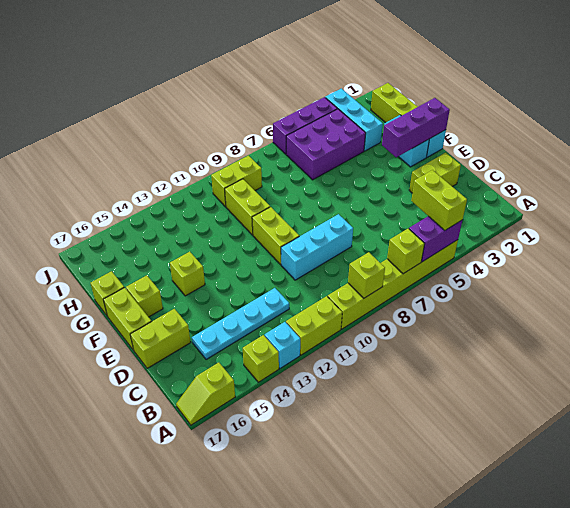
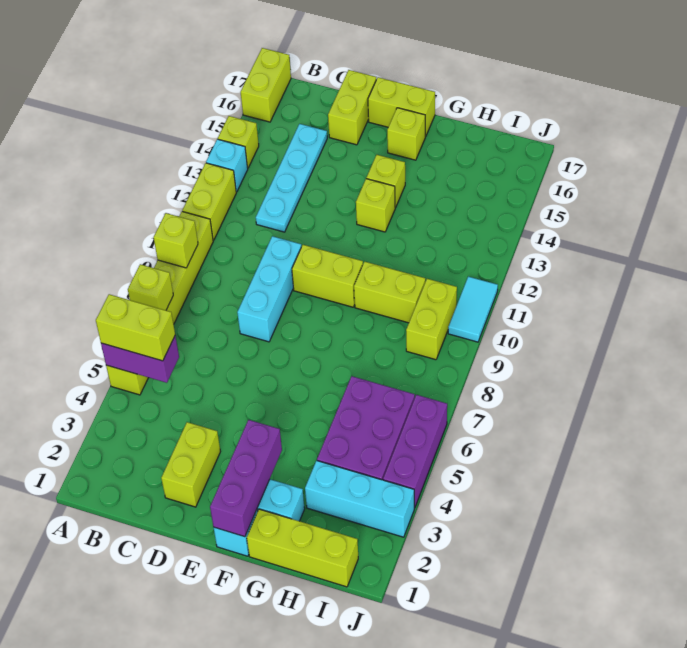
purple 1x2 brick [409,216,462,262] -> purple 1x2 brick turned to [101,336,179,383]
lime 1x2 slope [176,363,235,425] -> lime 1x2 brick [241,48,291,122]
lime 1x1 brick [91,271,124,316] -> lime 1x1 brick moved to [356,179,395,232]
none -> cyan 1x2 tile [448,277,498,342]

